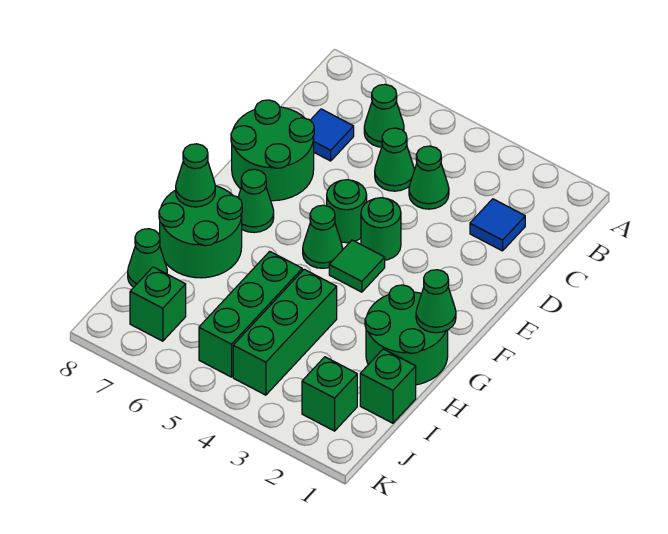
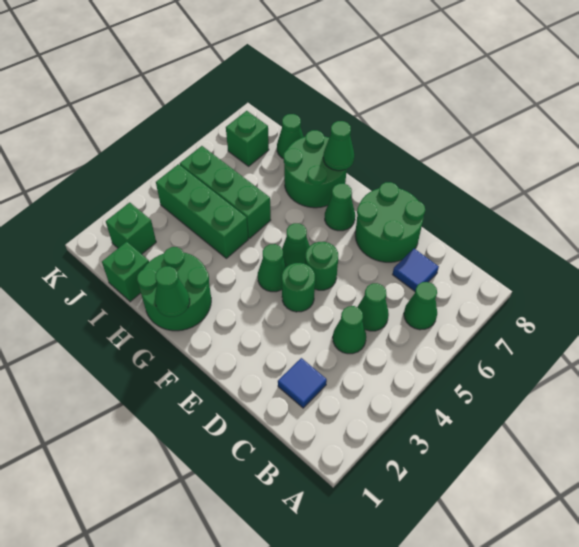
green 1x1 tile [329,240,385,292] -> green 1x1 cone [258,244,287,292]

